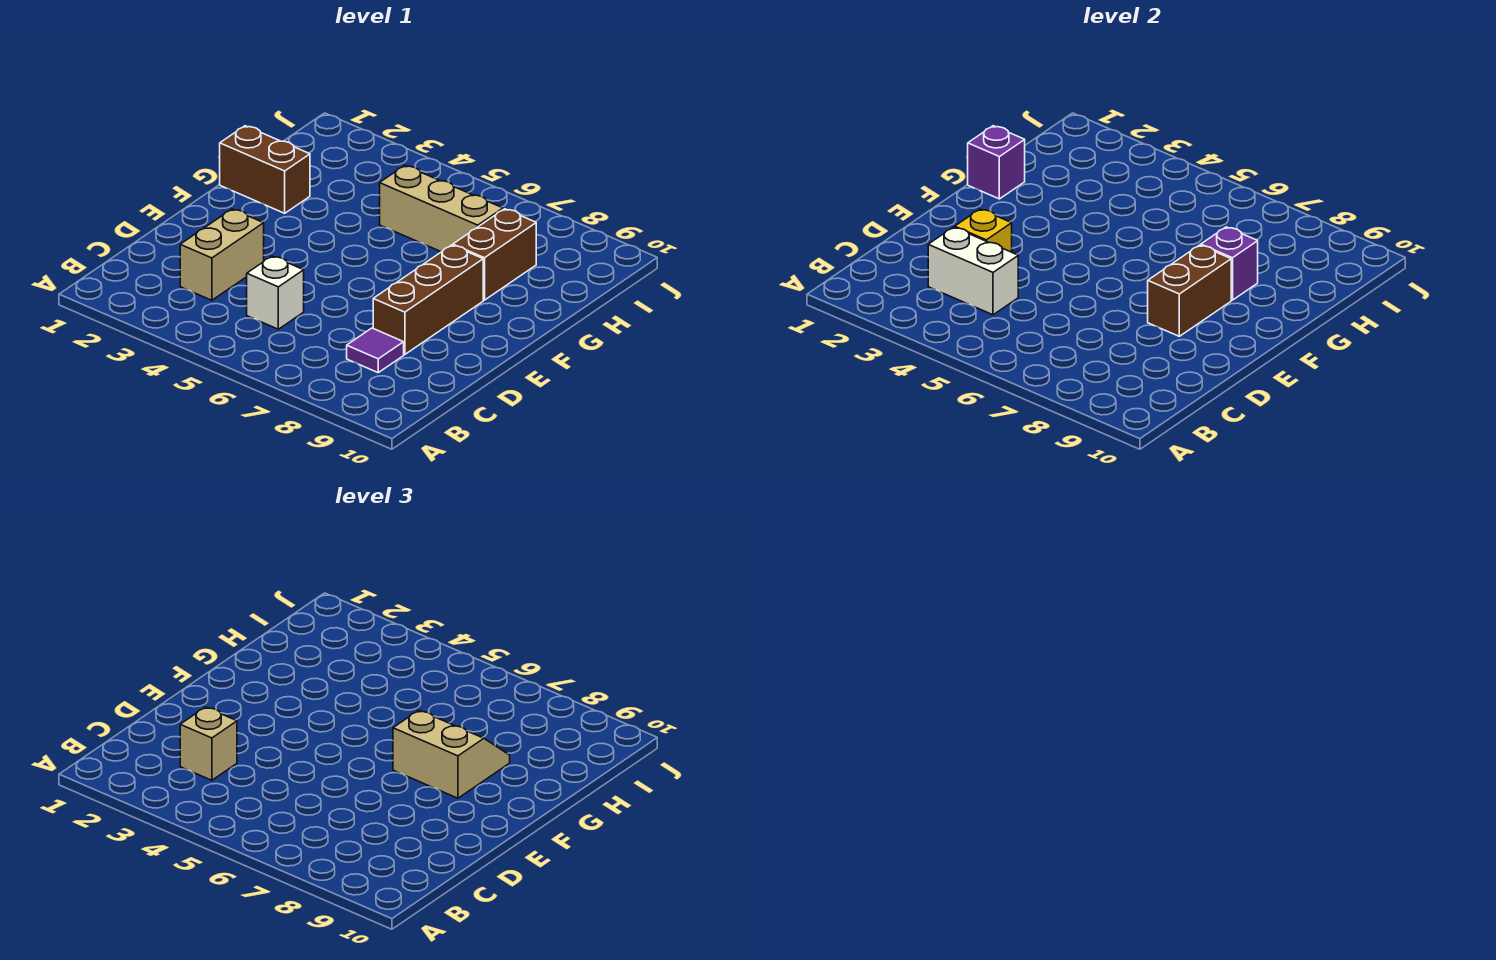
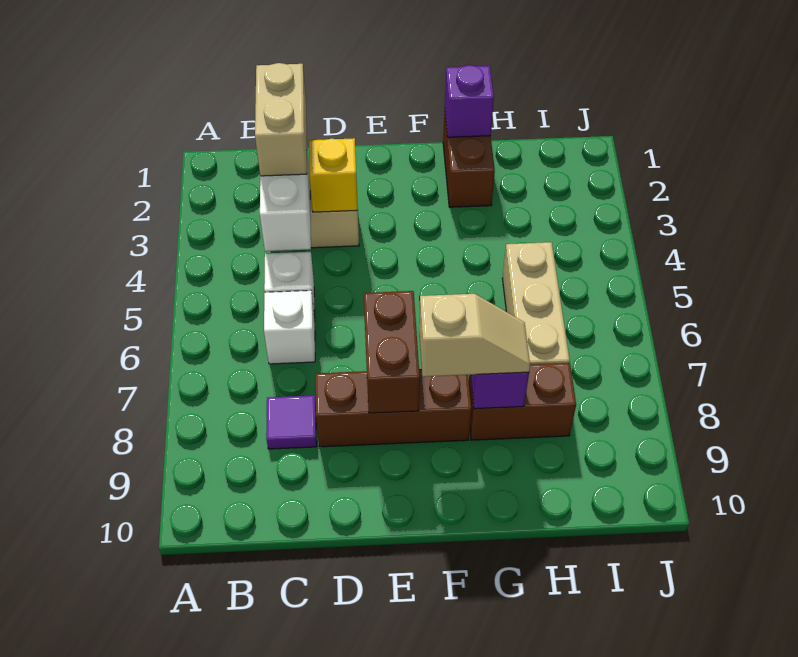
tan 1x1 brick [180,707,237,780] -> tan 1x2 brick [255,63,307,176]
none -> white 1x1 brick [264,290,315,364]
brown 1x2 brick [1148,245,1231,336] -> brown 1x2 brick turned to [364,291,420,413]
tan 2x2 slope [393,710,510,798] -> tan 1x2 slope [419,294,530,377]

